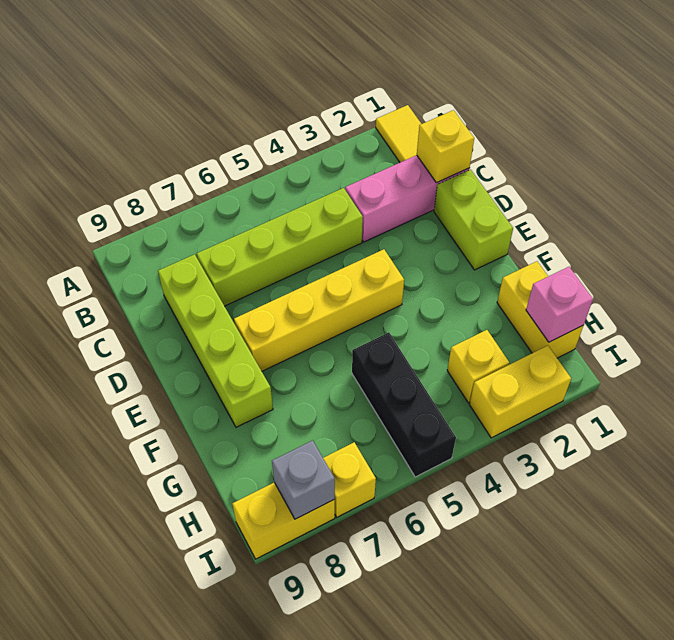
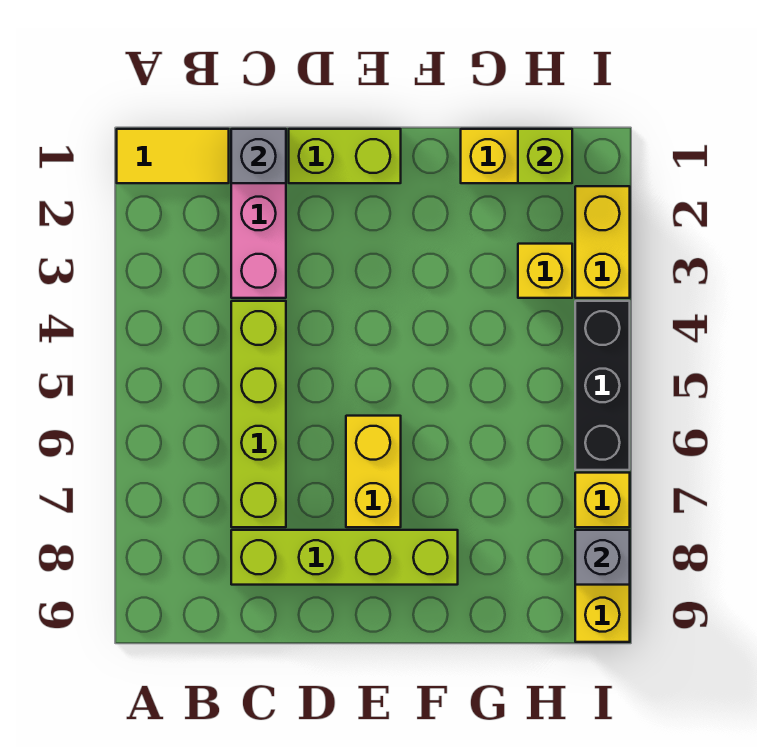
yellow 1x1 brick [417,110,474,183] -> grey 1x1 brick [231,129,286,183]
yellow 1x4 brick [234,249,404,371] -> yellow 1x2 brick [346,416,401,527]
black 1x3 brick [352,333,456,477] -> black 1x3 brick turned to [575,301,630,470]
pink 1x1 brick [526,267,593,342] -> lime 1x1 brick [518,129,572,183]

